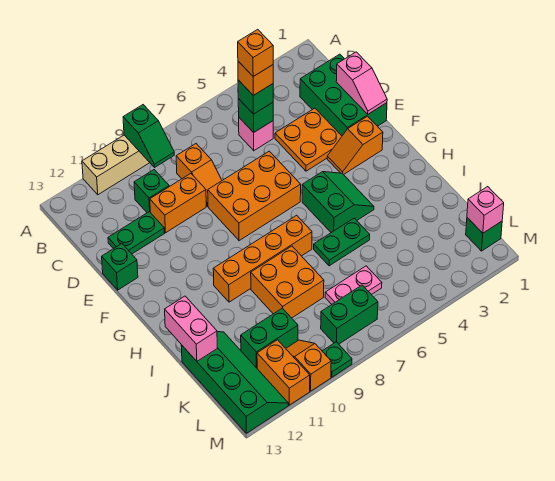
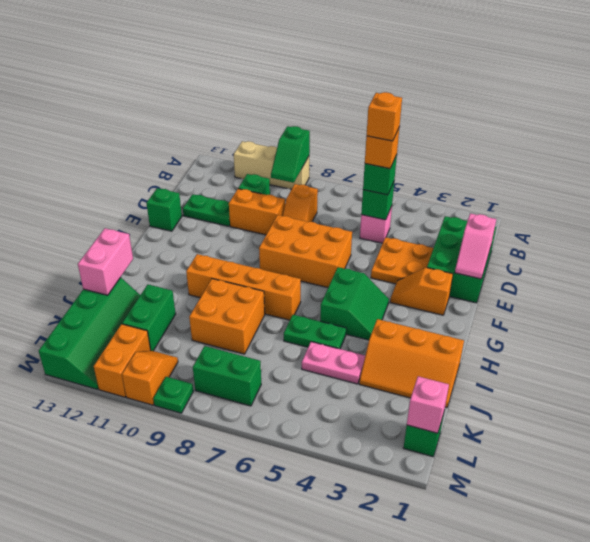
none -> orange 2x3 slope [359,319,464,408]
pink 1x2 plate [325,266,382,304] -> pink 1x2 plate moved to [302,342,365,384]
green 1x2 brick [241,308,298,368] -> green 1x2 brick turned to [122,285,176,351]

